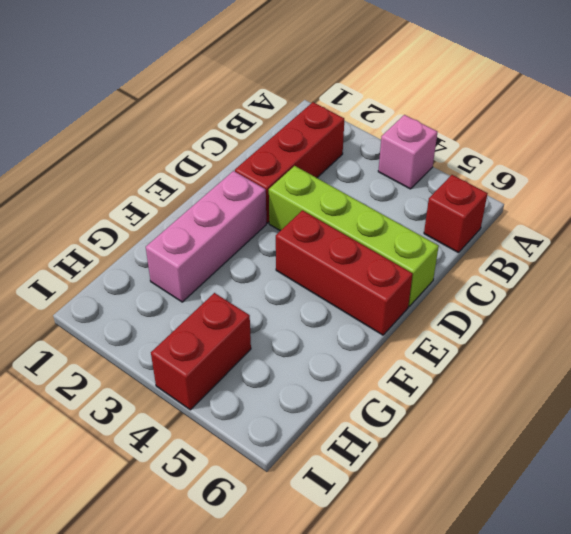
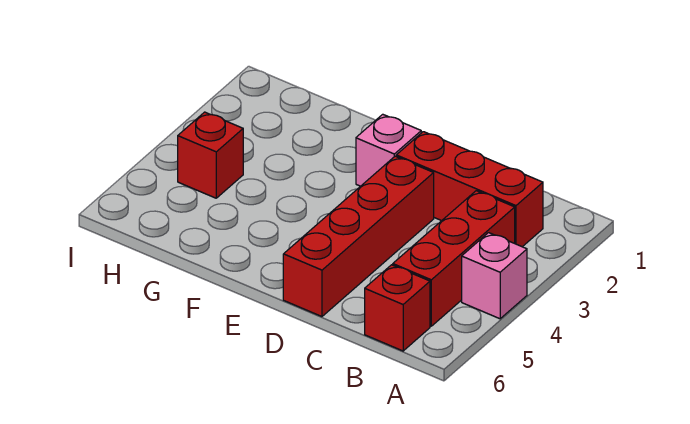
lime 1x4 brick [269,166,439,306] -> red 1x4 brick [283,156,434,317]
pink 1x3 brick [146,171,266,302] -> pink 1x1 brick [356,114,421,186]
red 1x3 brick [276,210,413,335] -> red 1x3 brick moved to [393,191,515,326]
red 1x2 brick [151,293,251,410] -> red 1x1 brick [178,112,243,198]

